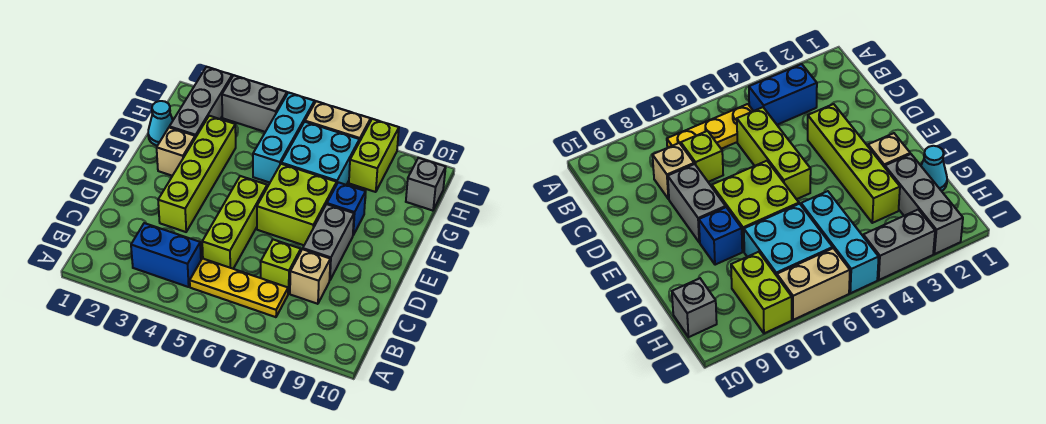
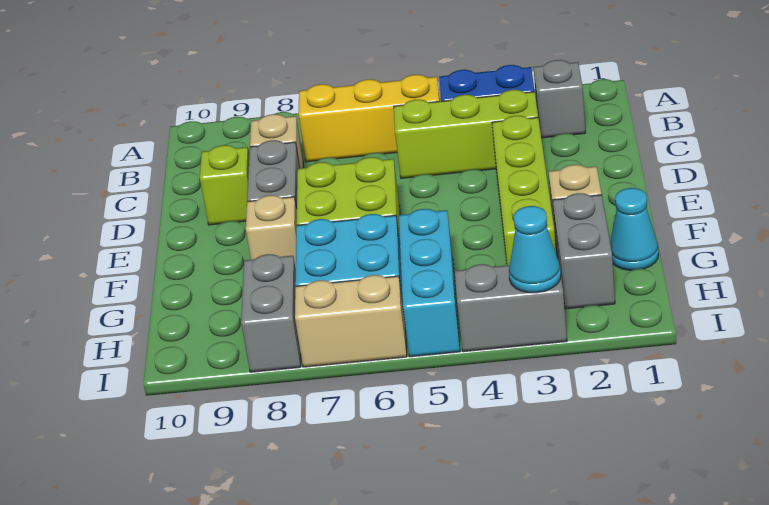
yellow 1x3 plate [190,258,288,317] -> yellow 1x3 brick [299,75,440,162]
lime 1x3 brick [202,176,267,269] -> lime 1x3 brick turned to [394,90,538,178]
lime 1x1 brick [261,240,301,294] -> lime 1x1 brick moved to [200,145,249,225]
blue 1x1 brick [327,182,366,235] -> tan 1x1 brick [246,195,297,268]
grey 1x3 brick [169,67,232,138] -> grey 1x2 brick [553,193,615,309]
lime 1x2 brick [349,119,399,192] -> grey 1x2 brick [241,254,301,372]
grey 1x1 brick [406,158,446,211] -> grey 1x1 brick moved to [533,60,586,138]
none -> cyan 1x1 cone [509,206,561,293]

